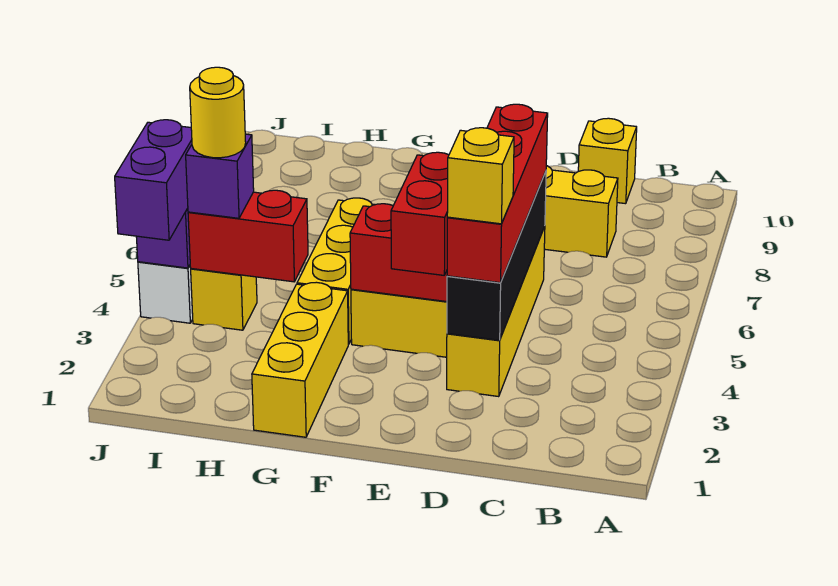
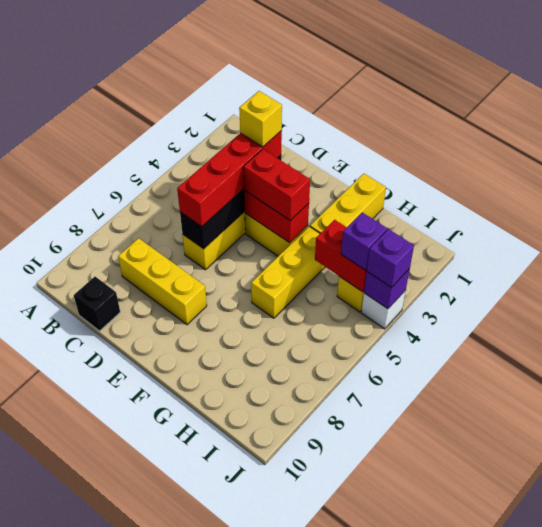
yellow 1x1 brick [578,118,637,204] -> black 1x1 brick [74,277,120,331]
red 1x2 brick [391,152,449,275] -> red 1x2 brick turned to [243,149,310,221]
yellow 1x1 round brick [190,67,246,158] -> none
purple 1x2 brick [115,120,192,240] -> purple 1x1 brick [367,229,414,288]

